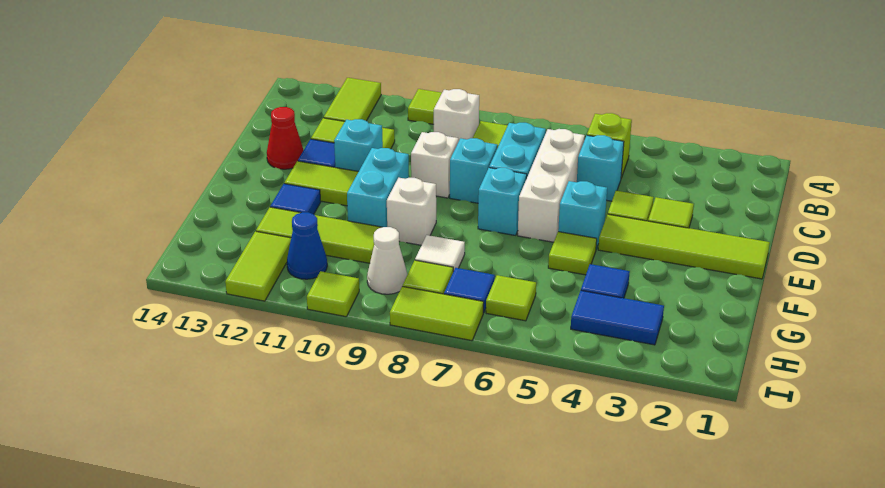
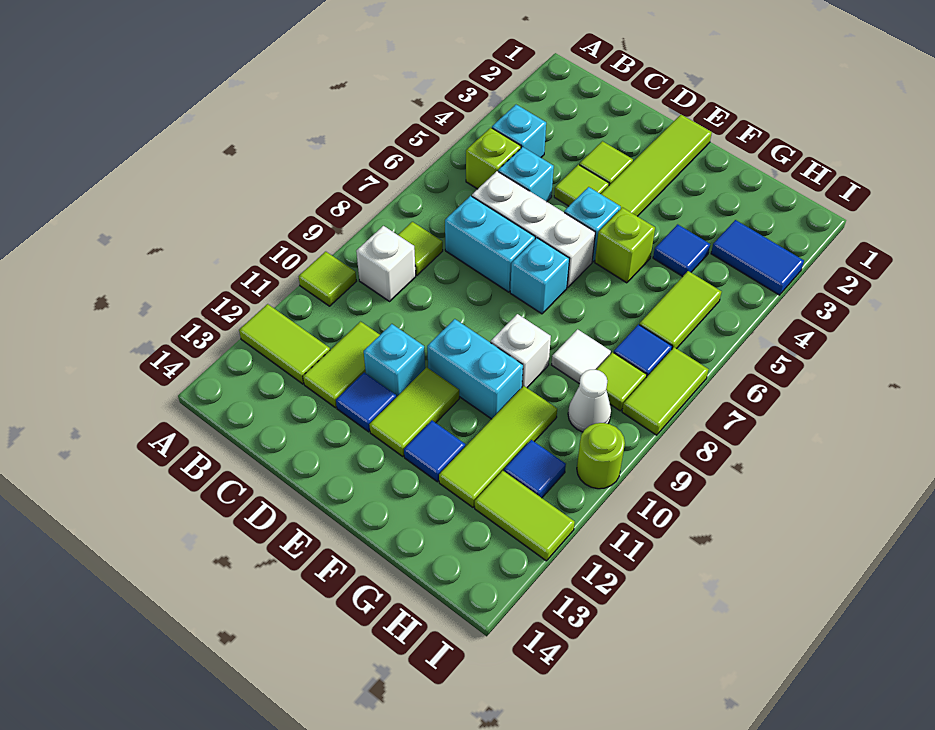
cyan 1x1 brick [450,138,497,203] -> cyan 1x1 brick moved to [492,105,546,158]
white 1x1 brick [411,132,458,198] -> none
red 1x1 cone [267,107,304,169] -> none
lime 1x1 tile [548,232,597,275] -> lime 1x1 brick [595,208,655,283]
blue 1x2 tile [571,291,664,345] -> blue 1x2 tile turned to [711,220,804,295]
lime 1x1 tile [486,275,536,321] -> lime 1x2 tile [639,271,722,349]
blue 1x1 cone [287,212,327,279] -> blue 1x1 tile [504,440,566,498]
lime 1x1 tile [307,271,359,317] -> lime 1x1 round brick [577,423,625,489]

